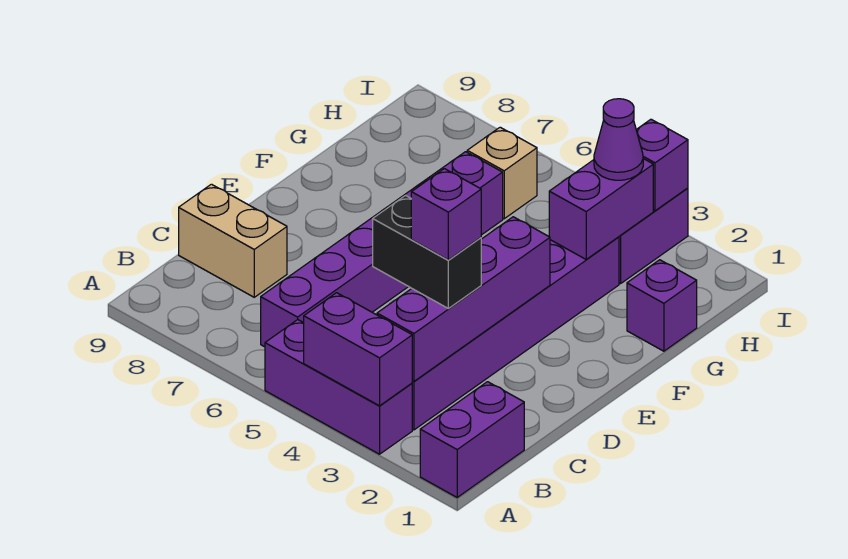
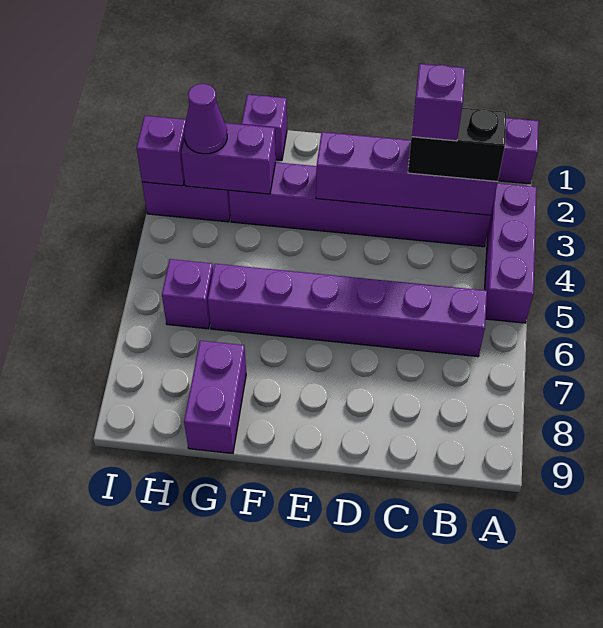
purple 1x2 brick [304,293,412,406] -> purple 1x2 brick moved to [184,341,246,453]
black 1x2 brick [373,196,481,308] -> black 1x2 brick turned to [408,108,506,182]
tan 1x2 brick [179,184,287,297] -> none
tan 1x1 brick [467,127,537,219] -> purple 1x1 brick [162,259,213,329]

